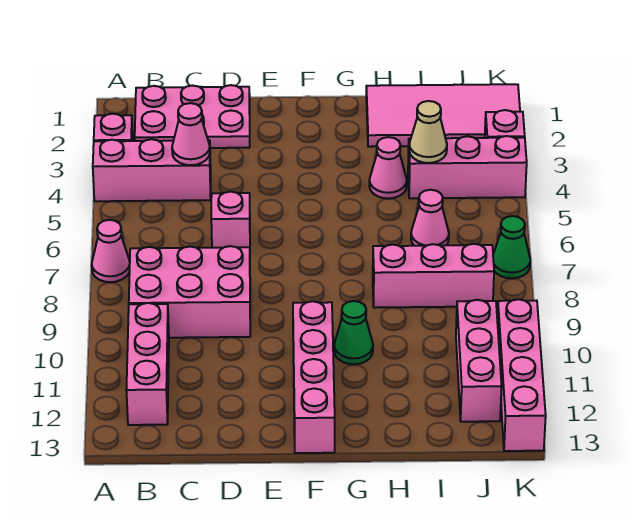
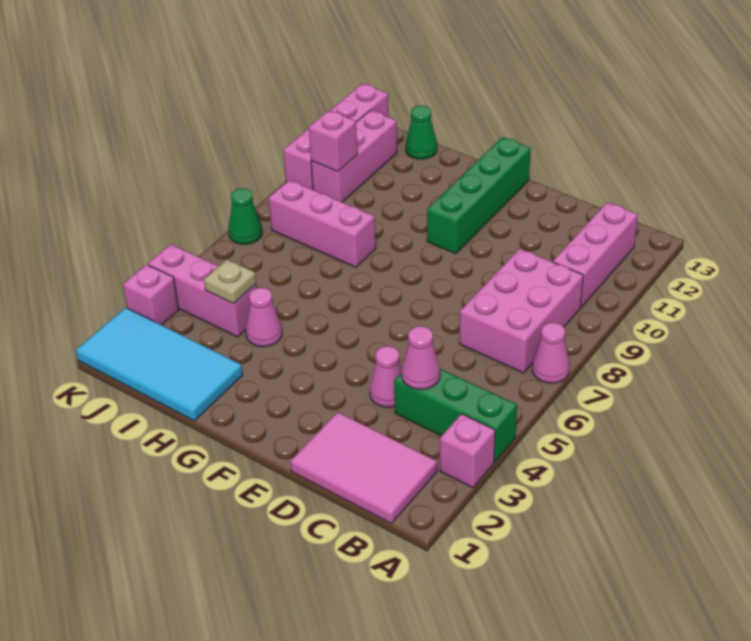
pink 1x3 brick [93,139,211,201] -> green 1x3 brick [394,369,517,462]
pink 2x3 plate [135,85,250,148] -> pink 2x3 tile [290,412,437,523]
pink 2x3 brick [129,246,250,338] -> pink 2x3 brick turned to [460,249,583,373]
pink 1x1 brick [211,192,250,248] -> pink 1x1 brick moved to [309,110,357,172]
pink 1x4 brick [293,301,335,453] -> green 1x4 brick [427,137,531,254]
green 1x1 cone [334,301,373,364] -> green 1x1 cone moved to [406,106,437,159]
pink 2x4 tile [366,84,520,147] -> cyan 2x4 tile [76,308,243,421]
tan 1x1 cone [409,101,447,163] -> tan 1x1 plate [204,259,256,304]
pink 1x1 cone [411,190,449,246] -> pink 1x1 cone moved to [370,346,402,407]

